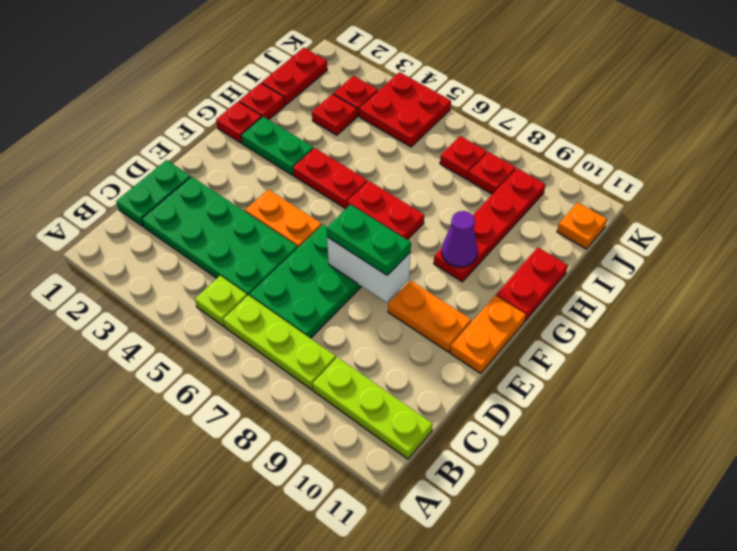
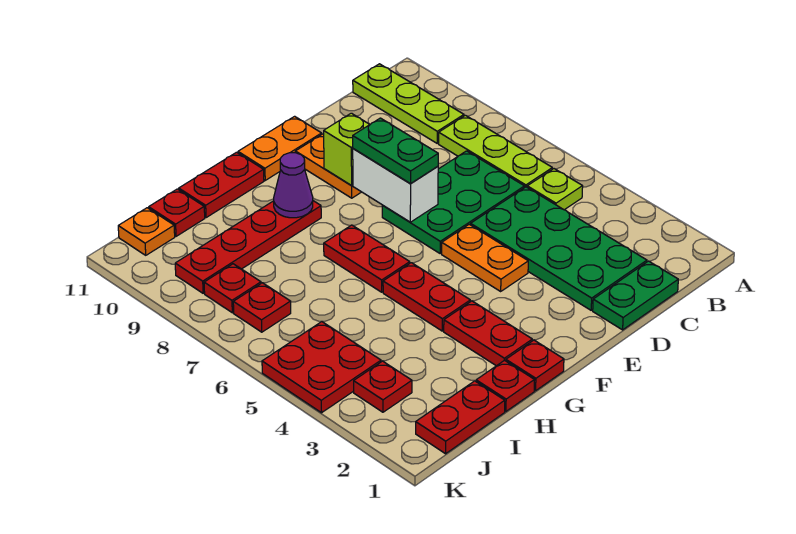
none -> lime 1x1 brick [324,113,370,186]
green 1x2 plate [241,117,313,175] -> red 1x2 plate [444,301,532,366]
red 1x1 plate [312,94,357,135] -> red 1x1 plate moved to [149,189,205,236]

